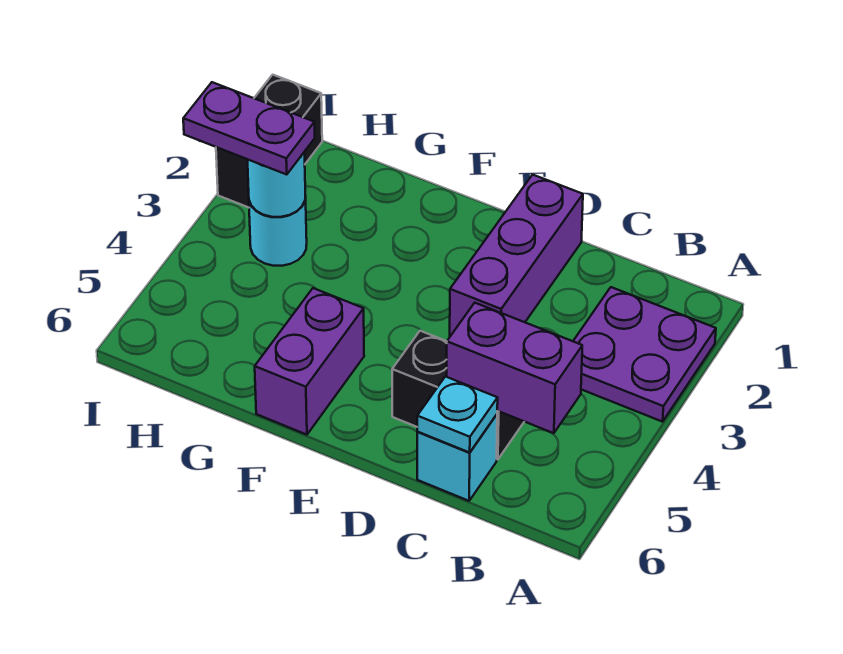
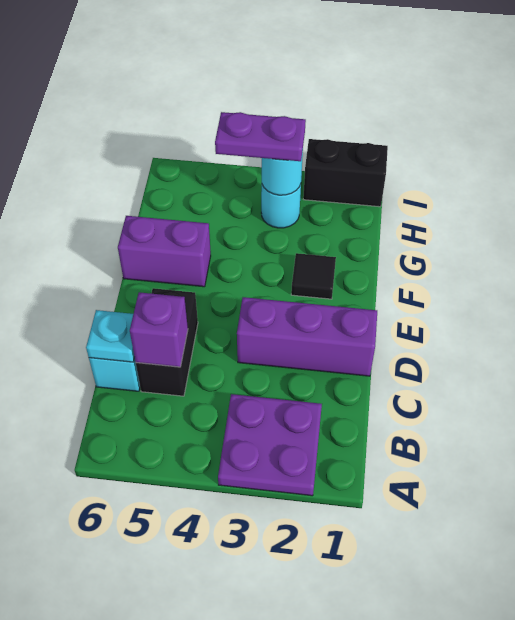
purple 1x2 brick [447,303,582,433] -> purple 1x1 brick [130,292,188,367]
none -> black 1x1 tile [291,253,336,299]
purple 1x2 plate [183,82,315,175] -> purple 1x2 plate turned to [215,112,306,161]

